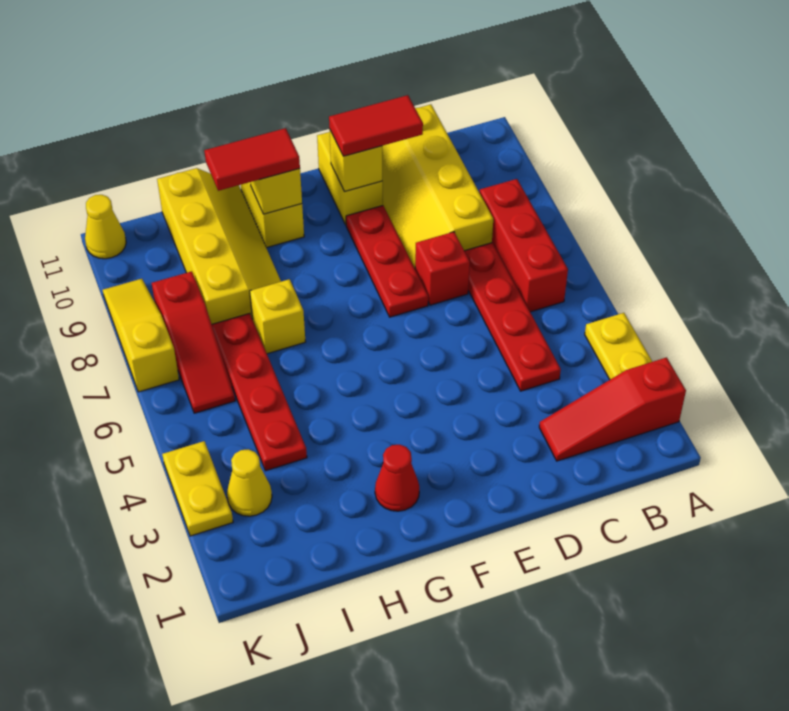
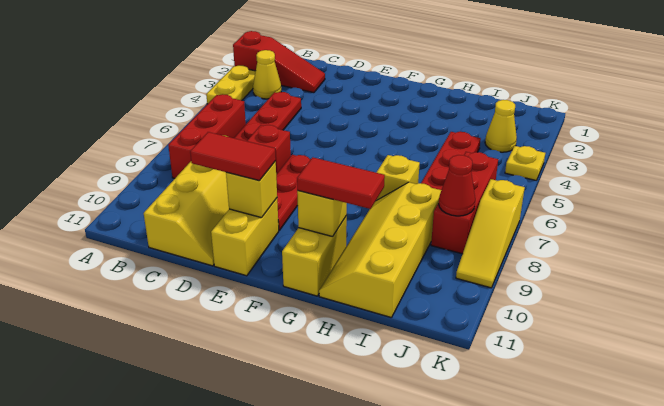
red 1x1 cone [375,445,419,511] -> red 1x1 cone moved to [439,155,475,216]
red 1x3 slope [152,271,235,413] -> red 1x3 brick [431,152,498,254]
yellow 1x2 plate [162,441,233,536] -> yellow 1x1 plate [505,146,545,180]
yellow 1x1 cone [85,195,126,259] -> yellow 1x1 cone moved to [253,50,281,99]

